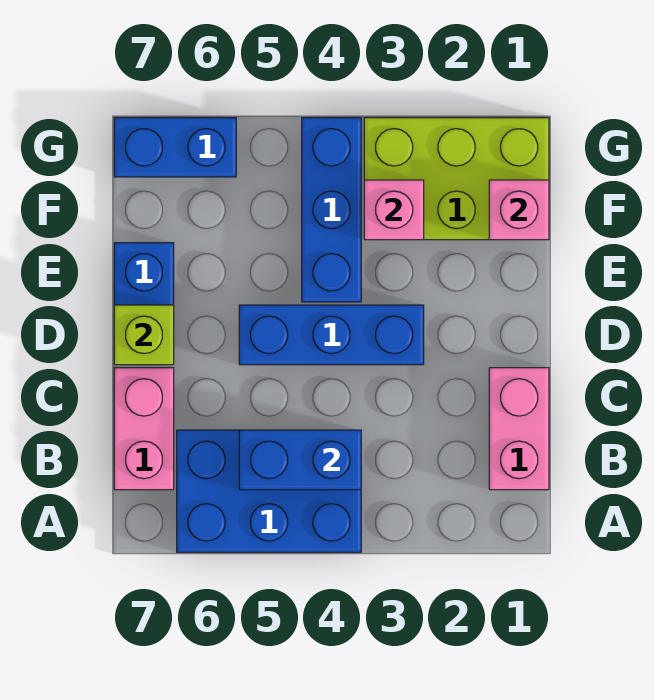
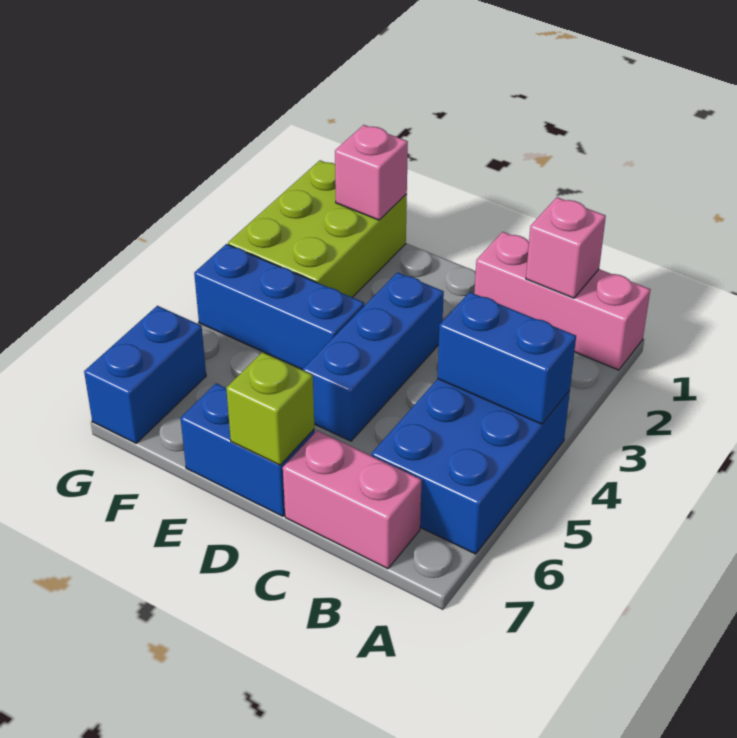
pink 1x2 brick [489,368,549,490] -> pink 1x3 brick [474,232,650,370]
blue 1x2 brick [239,430,361,490] -> blue 1x2 brick turned to [437,292,576,424]
pink 1x1 brick [364,180,424,240] -> pink 1x1 brick moved to [526,197,606,298]

